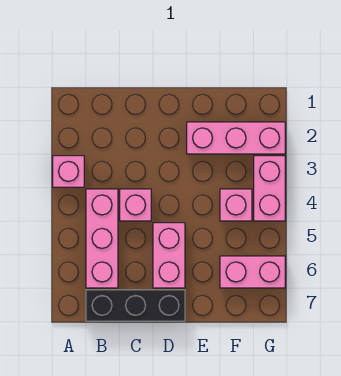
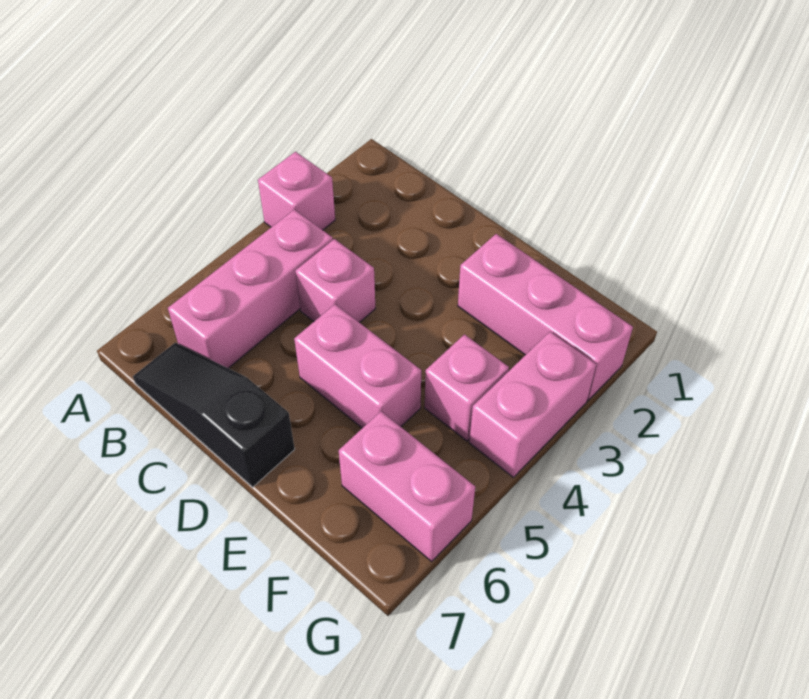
black 1x3 brick [86,290,185,321] -> black 1x3 slope [133,343,295,487]
pink 1x2 brick [153,223,185,288] -> pink 1x2 brick turned to [294,304,421,428]

